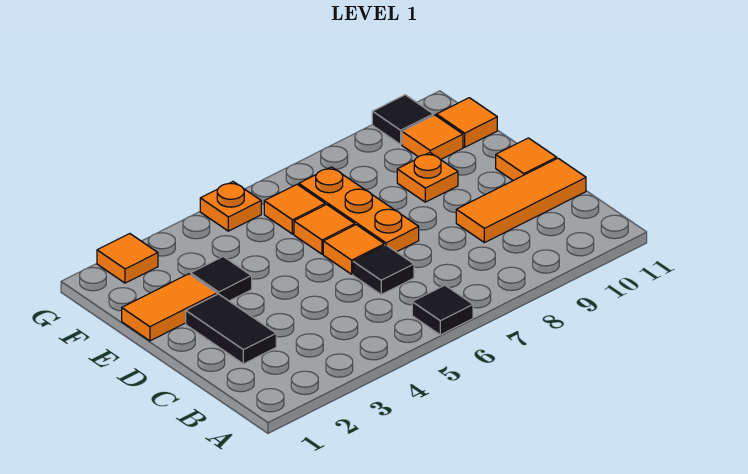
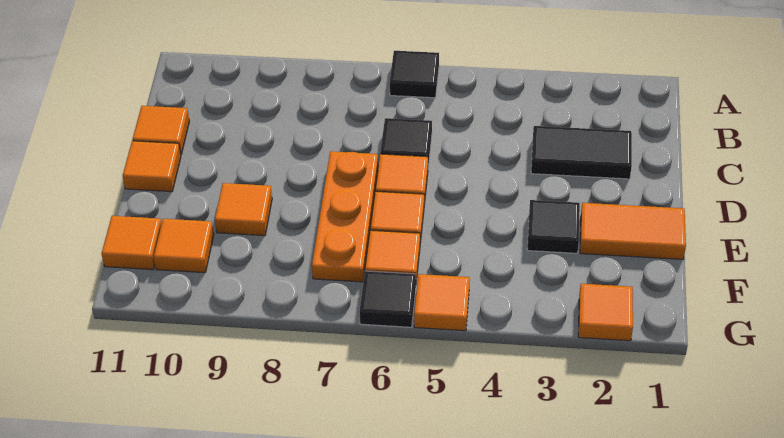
black 1x2 tile [186,294,276,364] -> black 1x2 tile turned to [531,126,632,179]
orange 1x3 tile [456,158,586,243] -> orange 1x1 tile [132,106,189,154]
orange 1x1 plate [397,153,458,202] -> orange 1x1 tile [215,183,272,236]
orange 1x1 plate [200,182,261,231] -> orange 1x1 tile [414,274,470,331]
black 1x1 tile [372,95,433,144] -> black 1x1 tile moved to [359,271,416,327]

